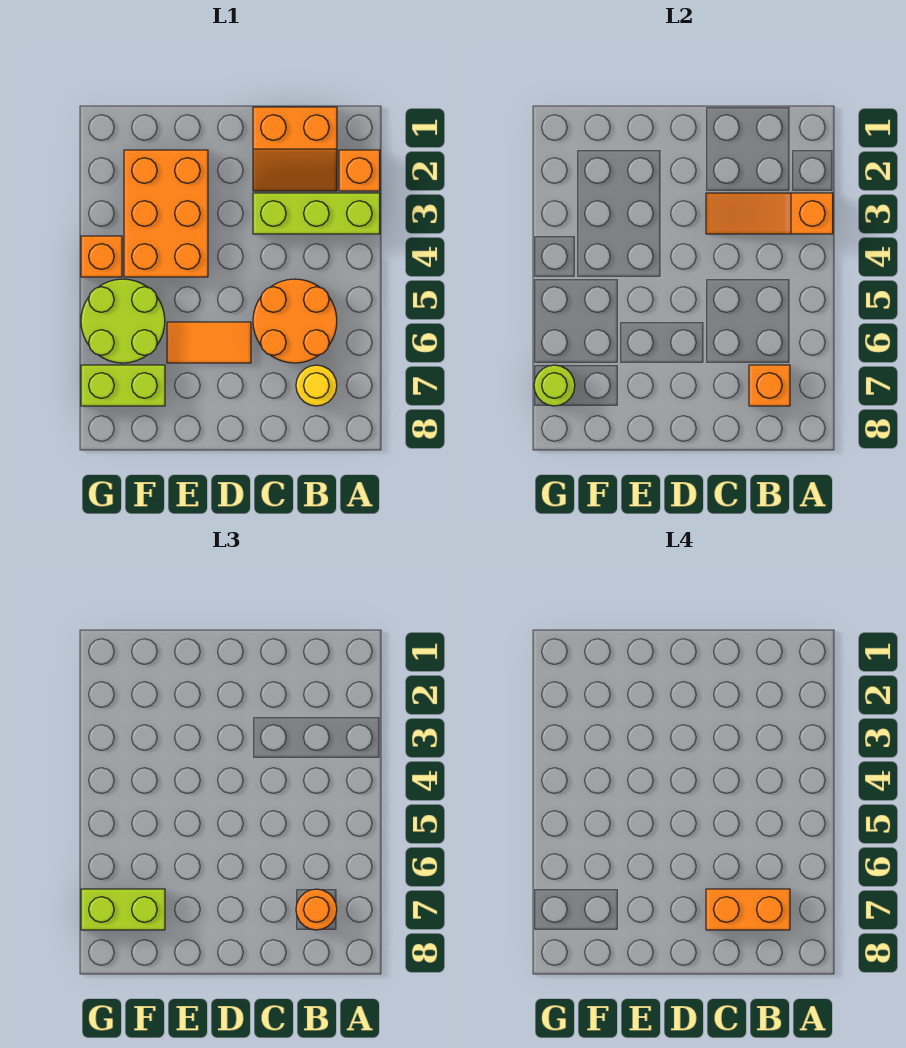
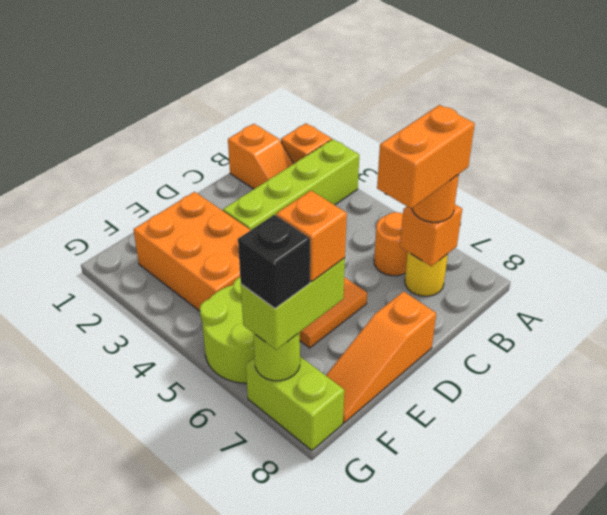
lime 1x3 brick [253,193,380,234] -> lime 1x4 brick [223,139,359,230]
orange 1x3 slope [706,193,833,234] -> orange 1x3 slope moved to [326,292,436,423]
orange 2x2 slope [253,107,337,191] -> orange 1x2 slope [228,124,294,189]
orange 2x2 round brick [253,279,337,363] -> orange 1x1 round brick [374,212,407,276]
lime 1x2 brick [81,365,165,406] -> lime 1x2 brick turned to [246,357,344,451]
orange 1x1 brick [81,236,122,277] -> orange 1x1 brick moved to [276,191,347,281]
none -> black 1x1 brick [238,215,310,308]

